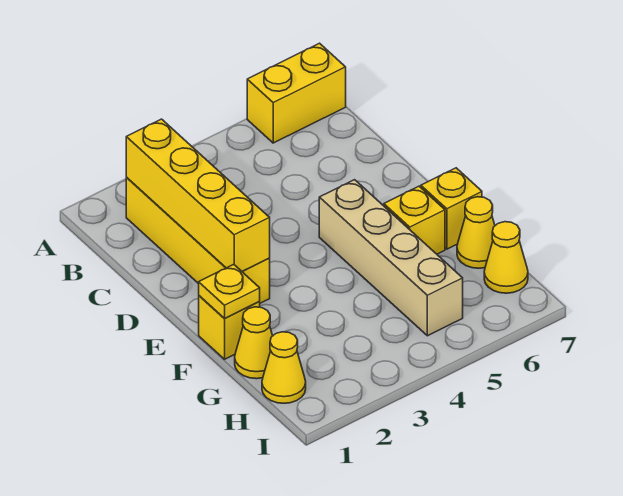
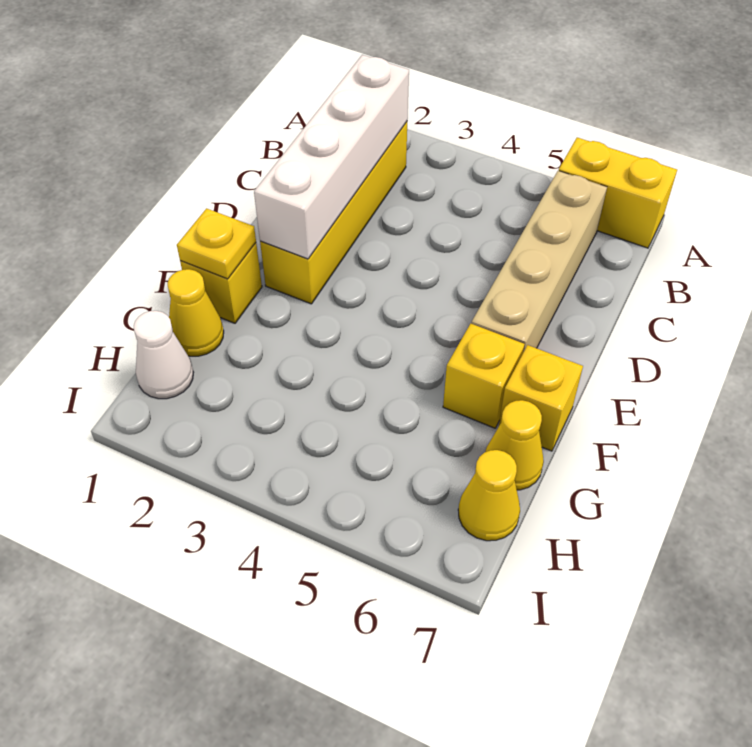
yellow 1x4 brick [126,119,270,271] -> white 1x4 brick [254,55,409,259]
tan 1x4 brick [319,180,463,336] -> tan 1x4 brick moved to [471,171,607,352]
yellow 1x1 cone [262,332,306,403] -> white 1x1 cone [134,311,193,399]

